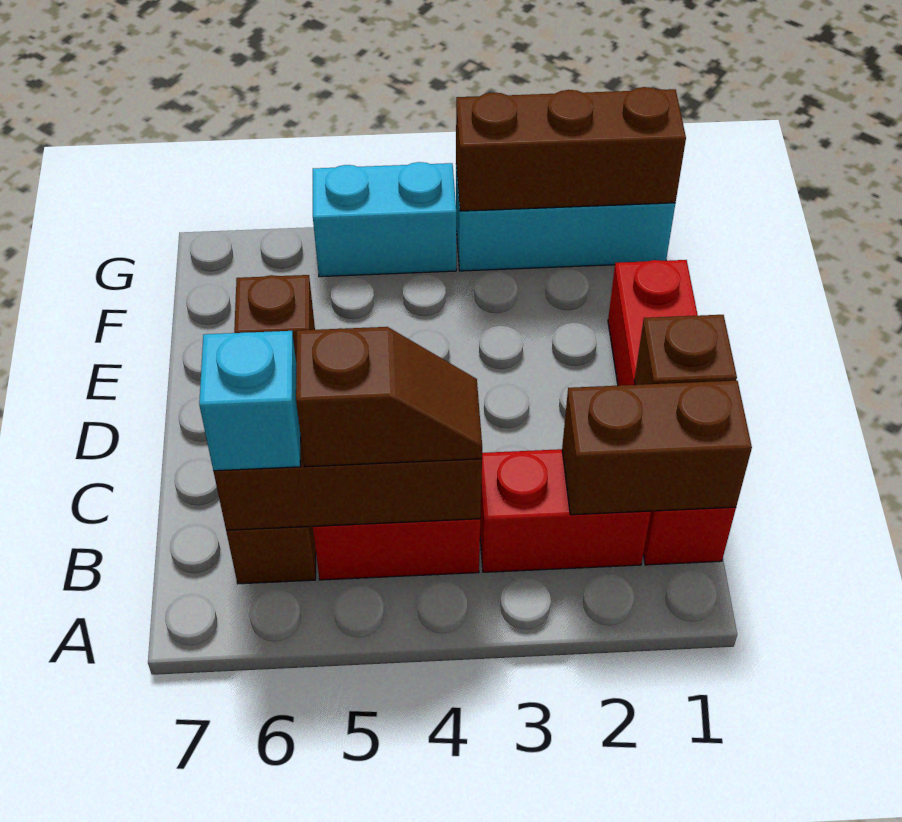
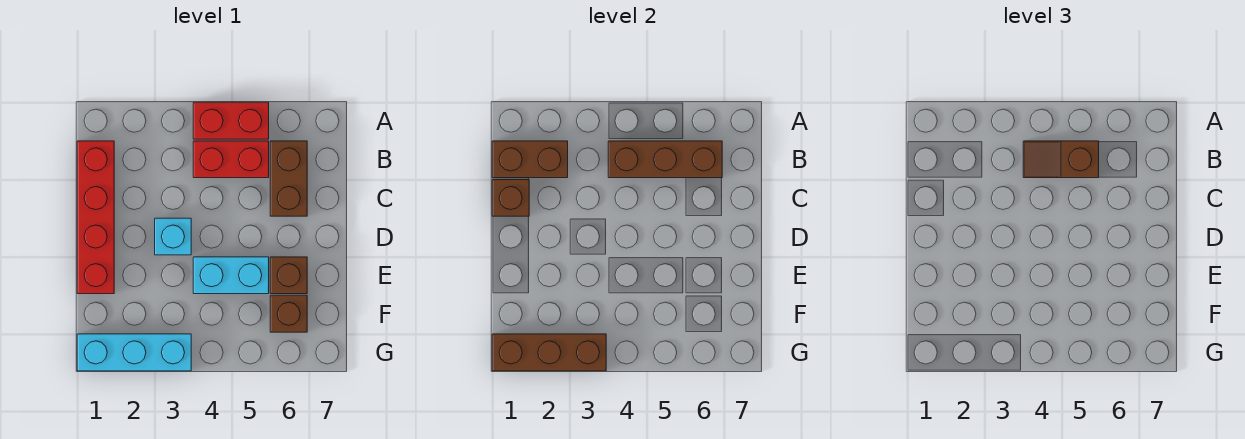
red 1x2 brick [480,449,651,572] -> red 1x2 brick moved to [193,102,269,139]
cyan 1x1 brick [199,331,301,471] -> cyan 1x1 brick moved to [155,218,191,255]
none -> brown 1x1 brick [270,295,307,332]
cyan 1x2 brick [313,162,456,277] -> cyan 1x2 brick moved to [193,257,269,294]

